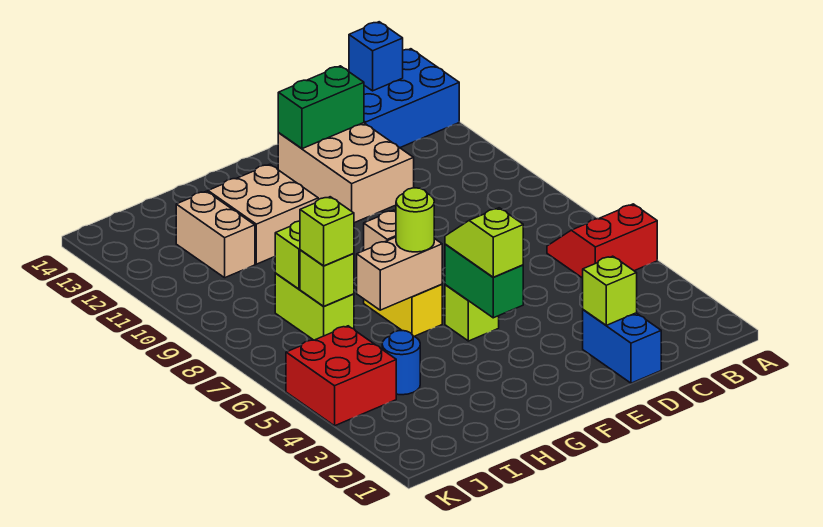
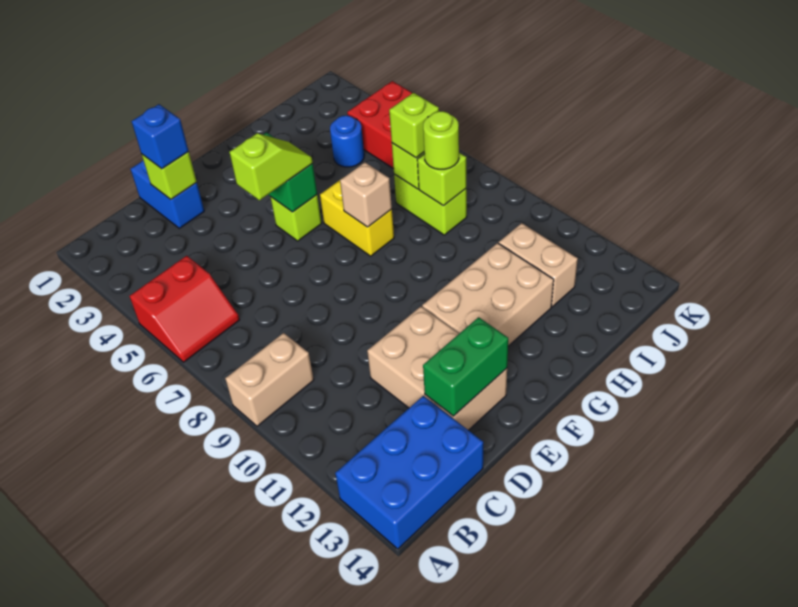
blue 1x1 brick [349,22,403,91] -> blue 1x1 brick moved to [132,104,189,169]
lime 1x2 slope [445,208,523,277] -> lime 1x2 slope turned to [230,133,313,200]
tan 1x2 brick [357,237,442,310] -> tan 1x2 brick moved to [225,333,314,426]
lime 1x1 round brick [396,188,434,252] -> lime 1x1 round brick moved to [423,111,459,169]
tan 2x2 brick [208,164,318,264] -> tan 2x3 brick [422,243,554,346]

